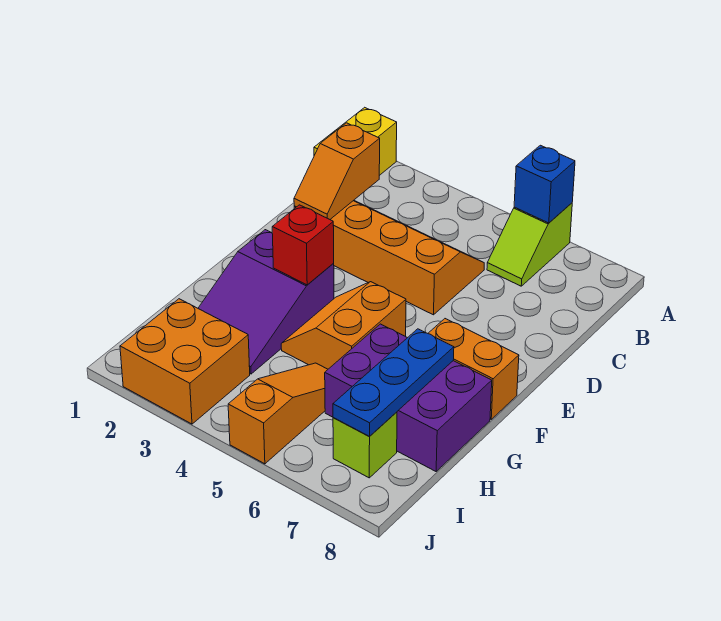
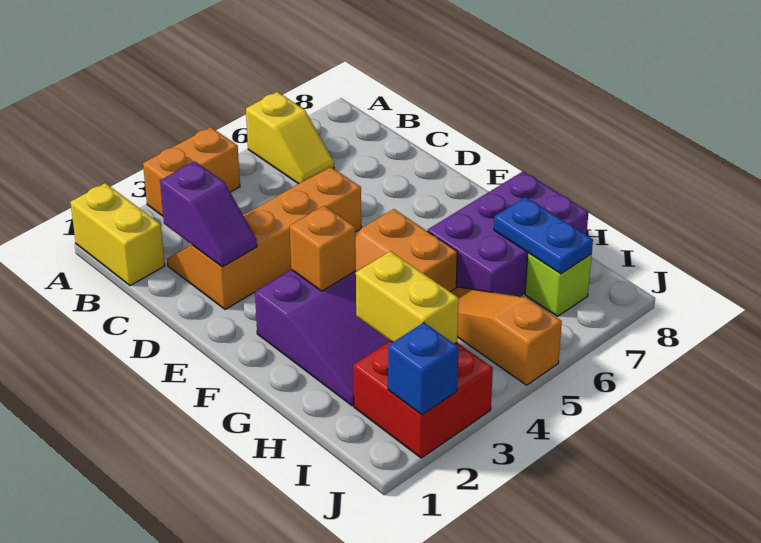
lime 1x2 slope [487,203,572,286] -> yellow 1x2 slope [246,92,334,184]
blue 1x1 brick [514,145,575,223] -> blue 1x1 brick moved to [388,323,459,415]
orange 1x2 slope [294,123,380,219] -> purple 1x2 slope [160,162,257,267]
red 1x1 brick [272,205,334,285] -> orange 1x1 brick [290,206,356,291]
orange 1x2 brick [428,319,519,419] -> orange 1x2 brick moved to [143,127,240,216]
blue 1x3 plate [333,329,454,437] -> blue 1x2 plate [494,197,593,274]
none -> yellow 1x2 brick [356,251,459,344]
orange 2x2 brick [120,299,250,424] -> red 2x2 brick [353,341,493,458]

